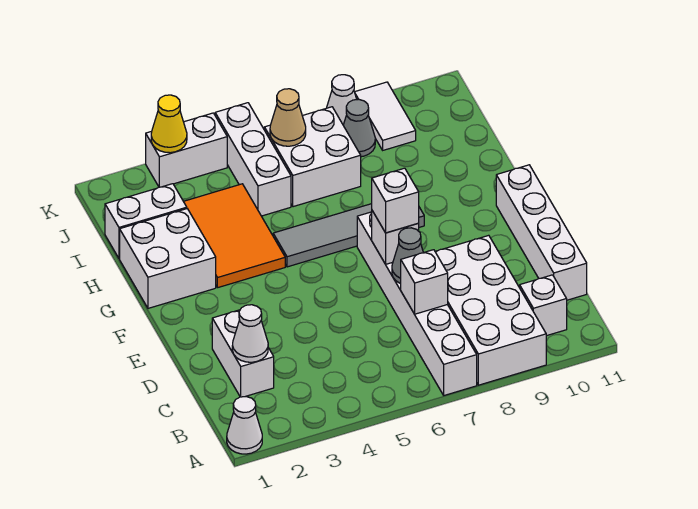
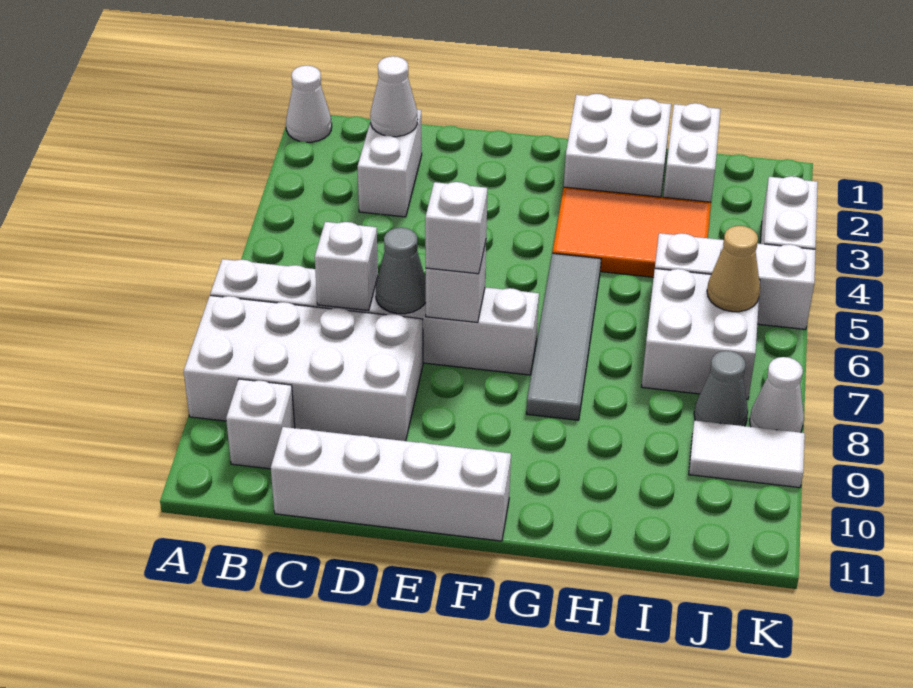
white 1x2 brick [212,310,274,397] -> white 1x2 brick turned to [357,110,422,217]
yellow 1x1 cone [151,95,187,153] -> none

